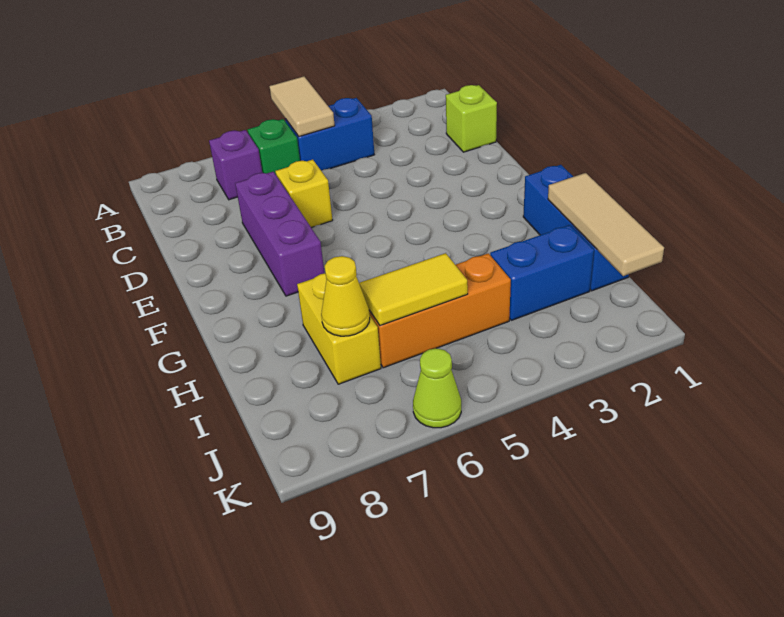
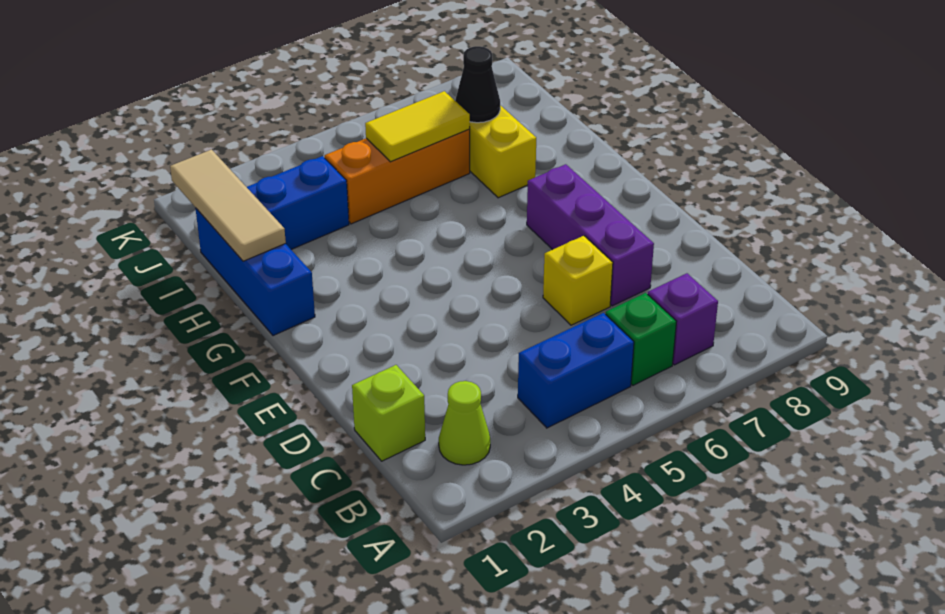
tan 1x2 tile [270,76,335,136] -> none
yellow 1x1 cone [321,256,370,336] -> black 1x1 cone [455,46,500,123]
lime 1x1 cone [413,348,461,428] -> lime 1x1 cone moved to [439,381,490,465]

